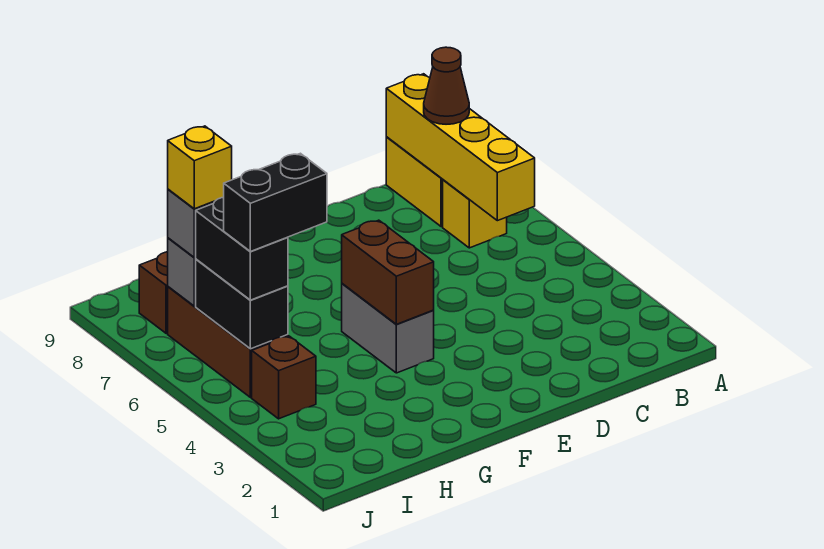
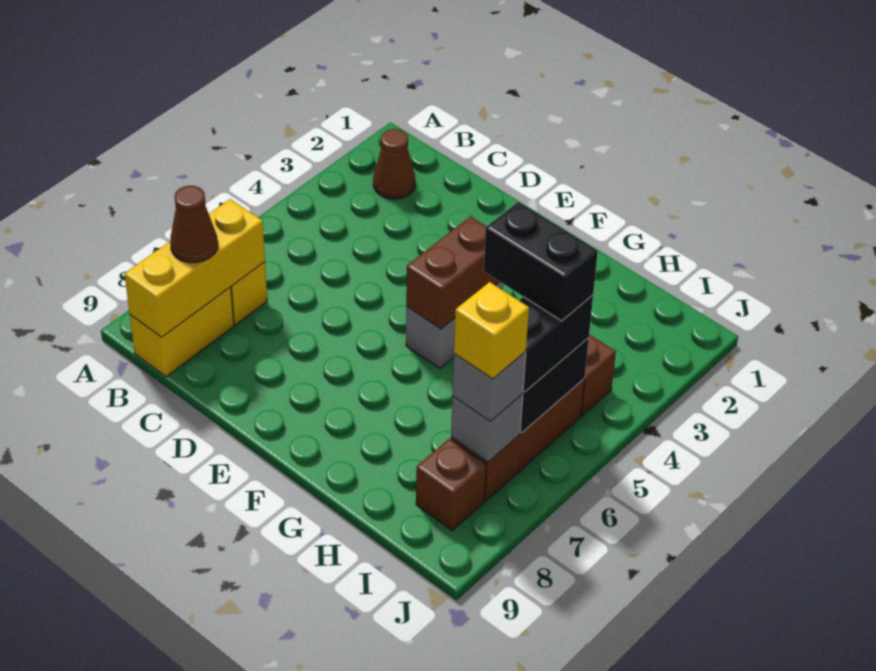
none -> brown 1x1 cone [373,129,415,199]
yellow 1x4 brick [386,74,535,221] -> yellow 1x3 brick [125,199,265,337]

